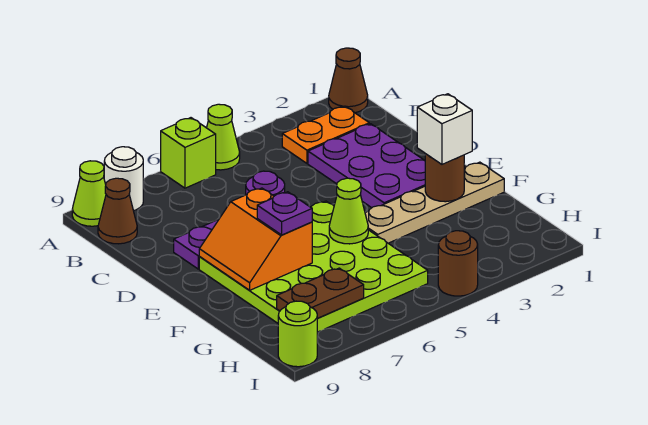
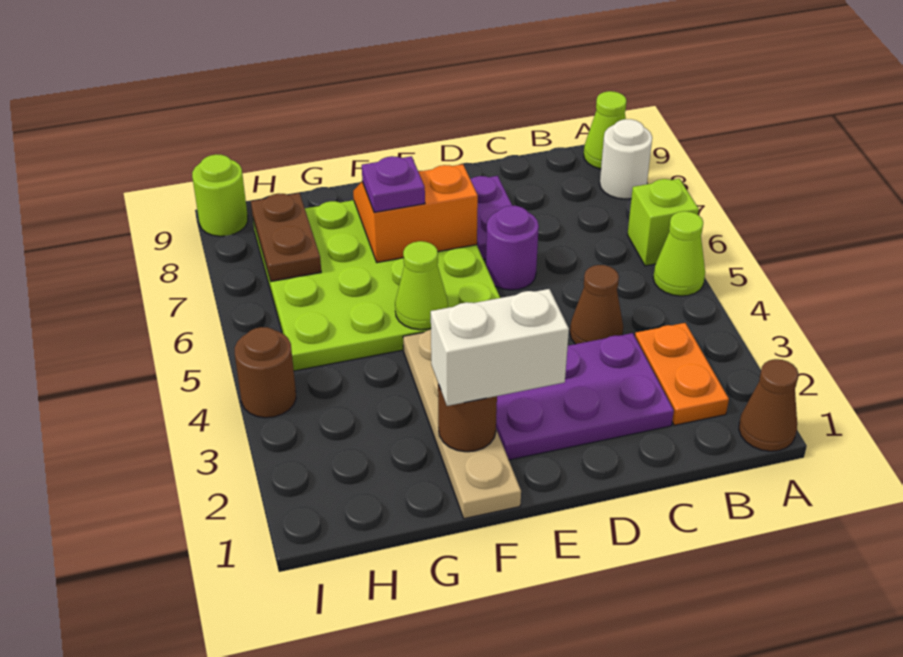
brown 1x1 cone [98,178,137,244] -> brown 1x1 cone moved to [570,265,623,344]
white 1x1 brick [417,94,472,164] -> white 1x2 brick [431,289,569,406]

